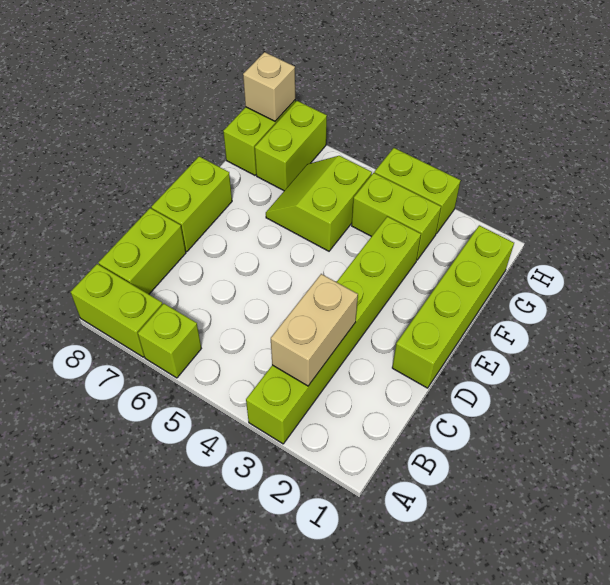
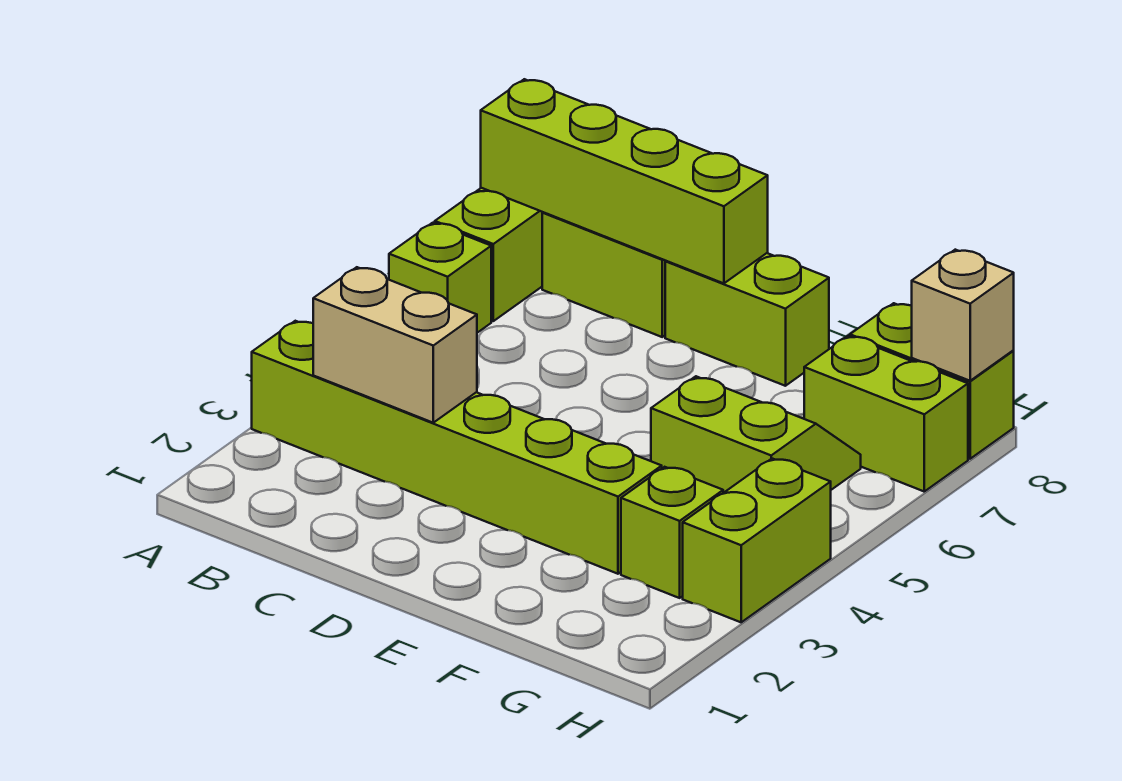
lime 1x4 brick [392,225,514,388] -> lime 1x4 brick moved to [481,79,768,283]
lime 1x2 brick [352,173,441,260] -> lime 1x1 brick [621,467,723,598]

